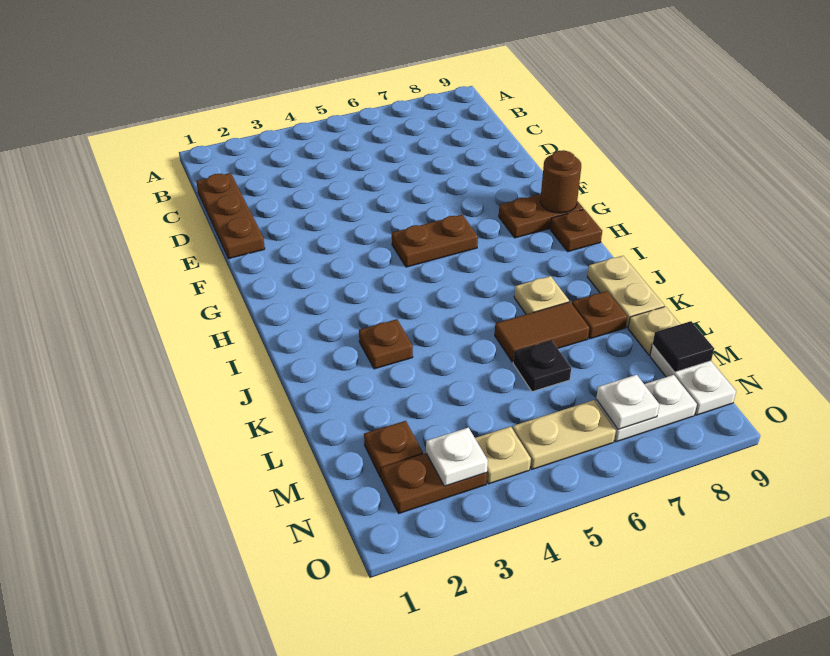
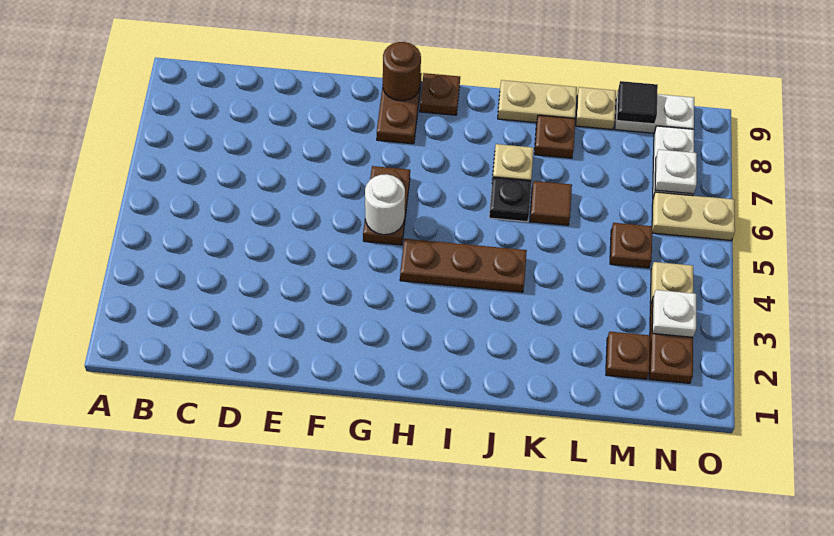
brown 1x3 plate [196,173,265,259] -> brown 1x3 plate moved to [400,239,527,292]
none -> white 1x1 round brick [365,174,405,235]
brown 1x1 plate [359,319,413,369] -> brown 1x1 plate moved to [610,223,652,268]
brown 1x2 tile [495,302,589,362] -> brown 1x1 tile [530,181,572,225]
black 1x1 plate [513,340,571,392] -> black 1x1 plate moved to [489,177,531,222]
tan 1x2 plate [513,400,616,469] -> tan 1x2 plate turned to [652,192,735,240]

